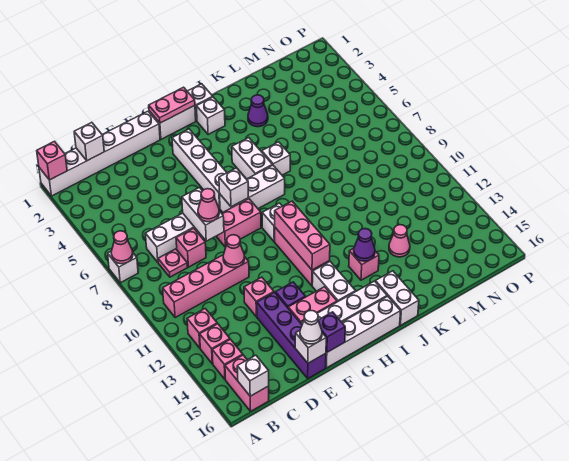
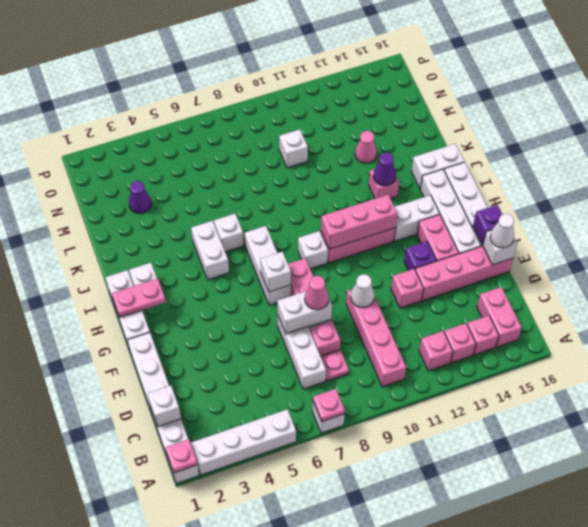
pink 1x1 brick [37,141,67,180] -> pink 1x1 plate [165,439,198,473]
pink 1x1 cone [111,231,133,264] -> pink 1x1 plate [313,389,345,422]
pink 1x2 brick [225,355,269,411] -> pink 1x2 brick turned to [477,287,522,347]
white 1x1 brick [237,355,269,396] -> white 1x1 brick moved to [279,129,308,168]
pink 1x1 cone [223,235,245,268] -> white 1x1 cone [351,274,374,307]
purple 1x4 brick [257,292,326,378] -> pink 1x4 brick [415,246,513,301]
pink 1x2 plate [149,87,195,123] -> pink 1x2 plate turned to [112,278,166,317]
white 1x4 brick [172,129,227,208] -> white 1x4 brick moved to [191,409,296,475]
white 1x2 brick [232,138,272,179] -> white 1x2 brick turned to [191,221,229,280]
purple 1x1 cone [248,95,268,127] -> purple 1x1 cone moved to [129,181,151,213]

